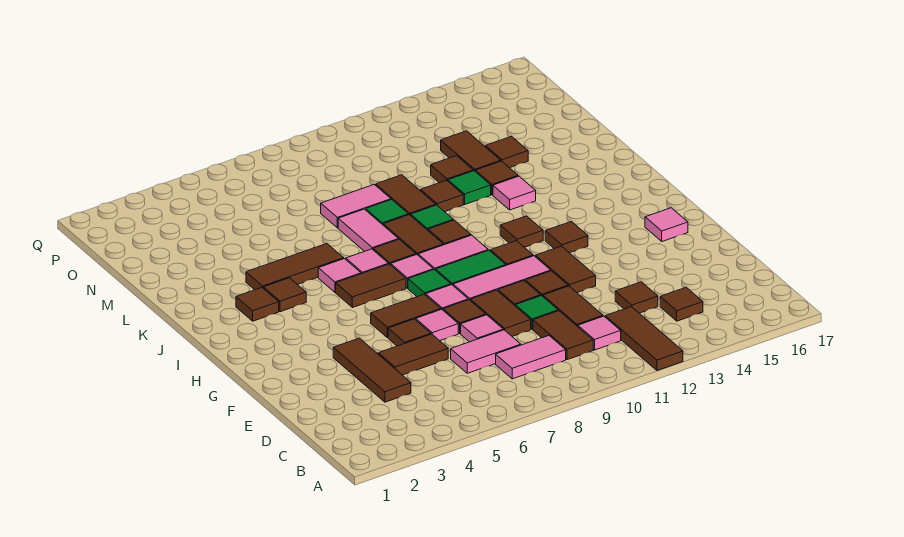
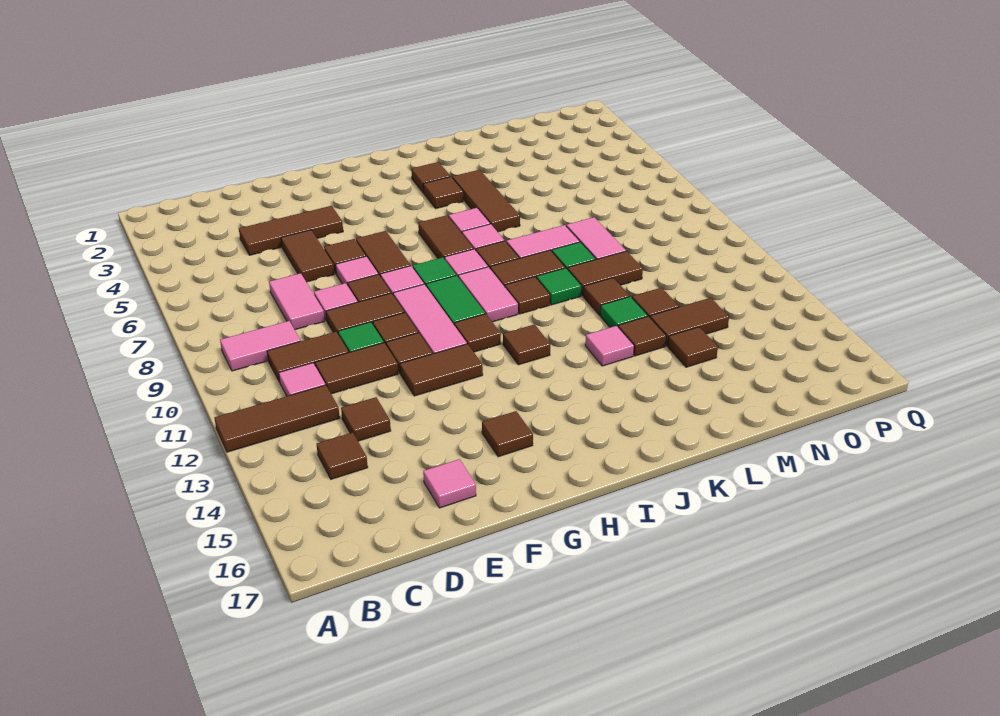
pink 1x2 tile [496,336,566,379] -> pink 1x2 tile turned to [220,321,301,371]
pink 1x1 tile [645,208,688,241] -> pink 1x1 tile moved to [423,459,476,508]
brown 1x1 tile [545,222,588,253] -> brown 1x1 tile moved to [482,411,533,457]

